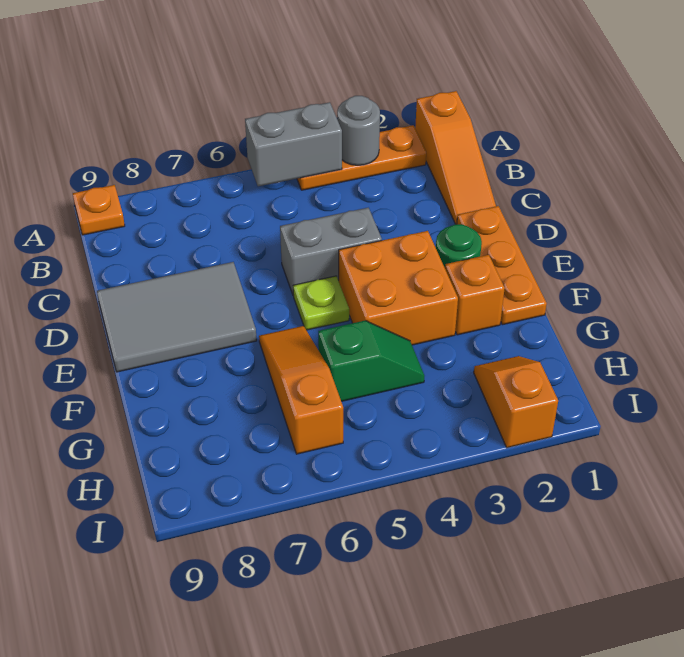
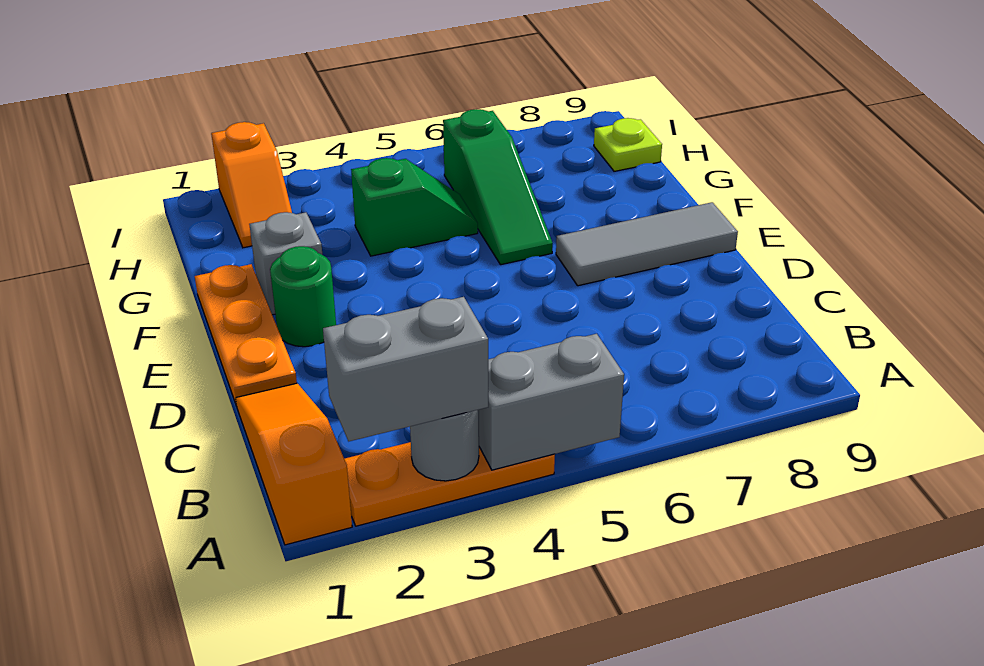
orange 1x1 plate [73,185,125,235] -> none
grey 1x2 brick [280,208,382,296] -> grey 1x2 brick moved to [323,297,488,441]
grey 2x3 tile [97,262,257,372] -> grey 1x3 tile [556,202,738,286]
orange 2x2 brick [339,231,458,345] -> none
lime 1x1 plate [293,276,349,330] -> lime 1x1 plate moved to [594,118,662,171]
orange 1x1 brick [445,255,505,335] -> grey 1x1 brick [249,212,322,315]
orange 1x3 slope [259,326,343,454] -> green 1x3 slope [443,109,553,265]
green 1x2 slope [318,321,424,401] -> green 1x2 slope turned to [351,158,478,256]

